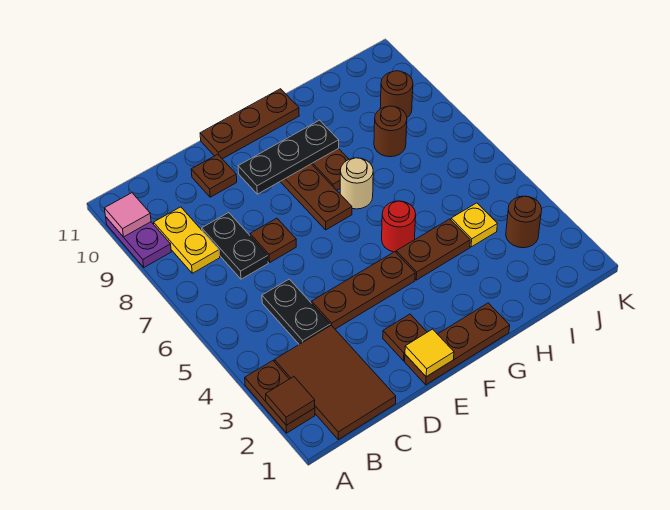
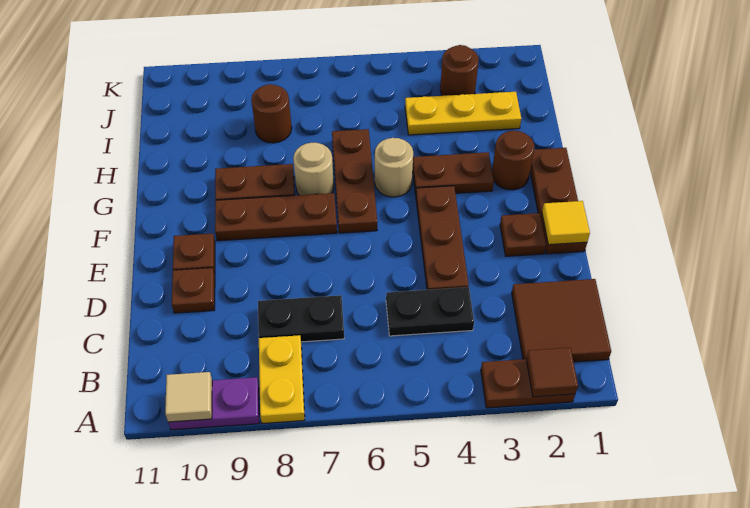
pink 1x1 tile [104,193,151,237] -> tan 1x1 tile [165,372,212,422]
brown 2x3 tile [274,325,396,440] -> brown 2x2 tile [512,279,611,362]
yellow 1x2 plate [154,207,220,273] -> yellow 1x2 plate turned to [259,335,305,423]
brown 1x1 plate [250,218,296,262] -> brown 1x1 plate moved to [173,233,215,275]
black 1x3 plate [238,120,339,194] -> none
brown 1x3 plate [200,89,299,159] -> brown 1x3 plate moved to [332,129,377,233]
brown 1x2 plate [396,219,470,280] -> brown 1x2 plate turned to [413,152,494,194]
red 1x1 round brick [382,201,416,252] -> tan 1x1 round brick [375,138,413,197]
yellow 1x1 plate [451,203,497,247] -> yellow 1x3 plate [405,92,521,135]
brown 1x1 round brick [380,71,413,117] -> brown 1x1 round brick moved to [492,131,534,190]

